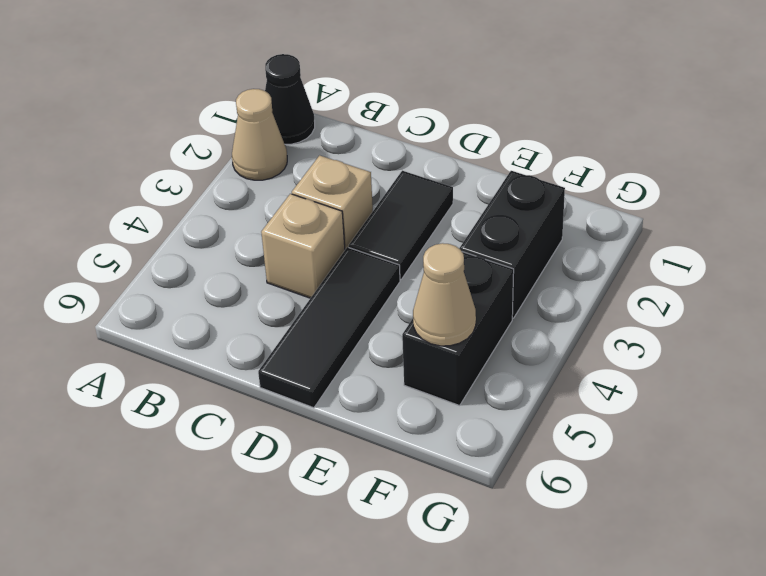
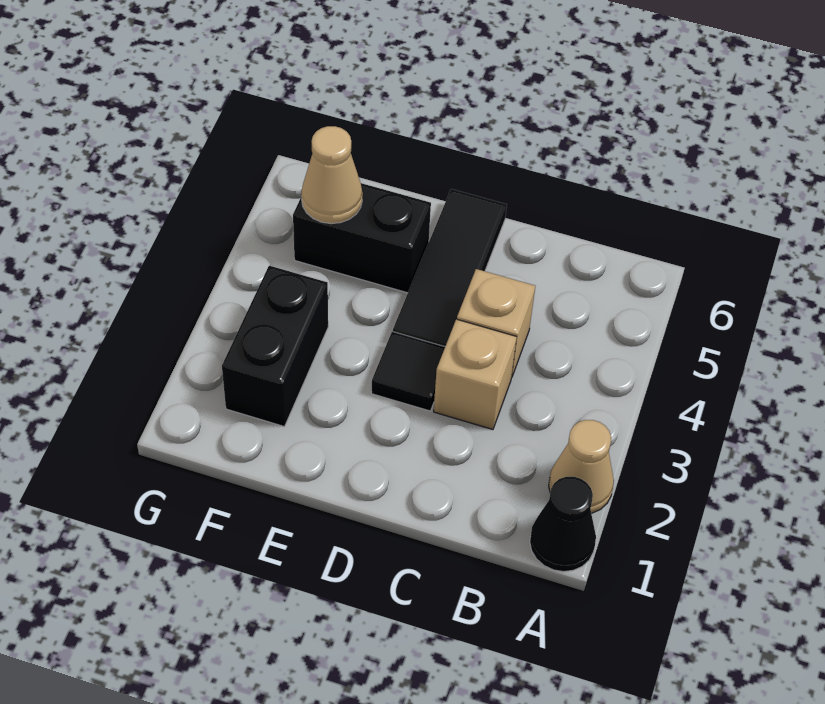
black 1x2 tile [349,171,453,279] -> black 1x1 tile [372,331,445,411]
black 1x2 brick [402,252,514,406] -> black 1x2 brick turned to [293,183,431,293]

